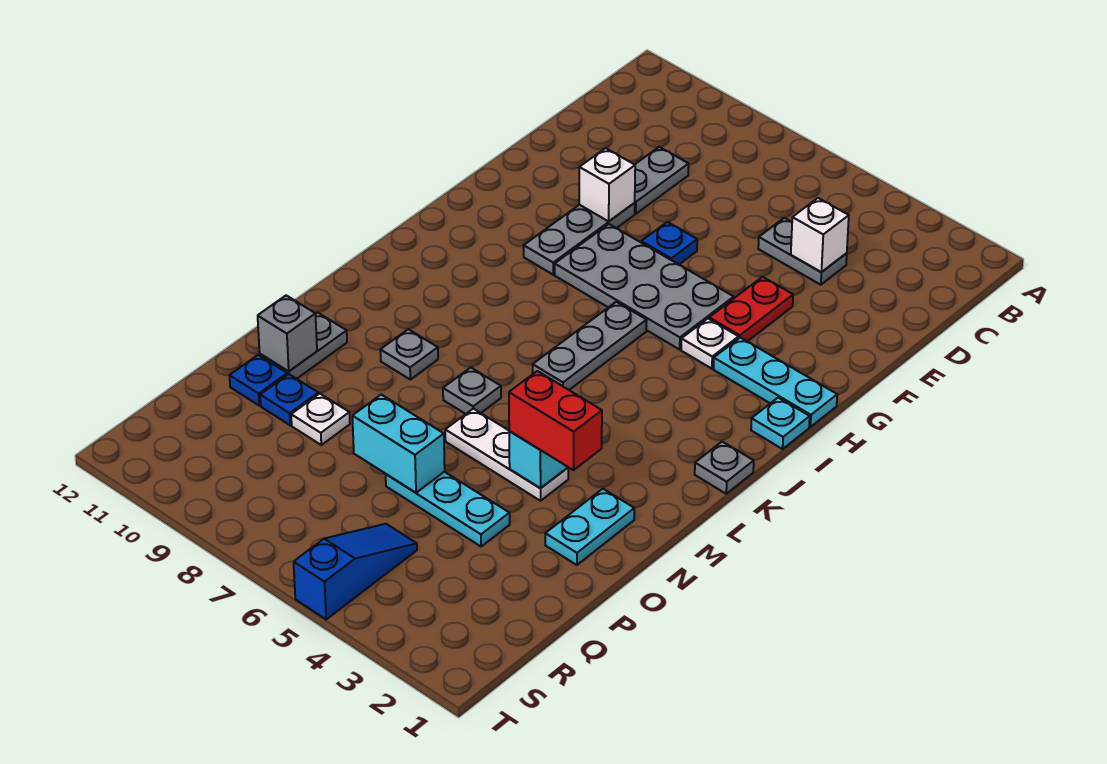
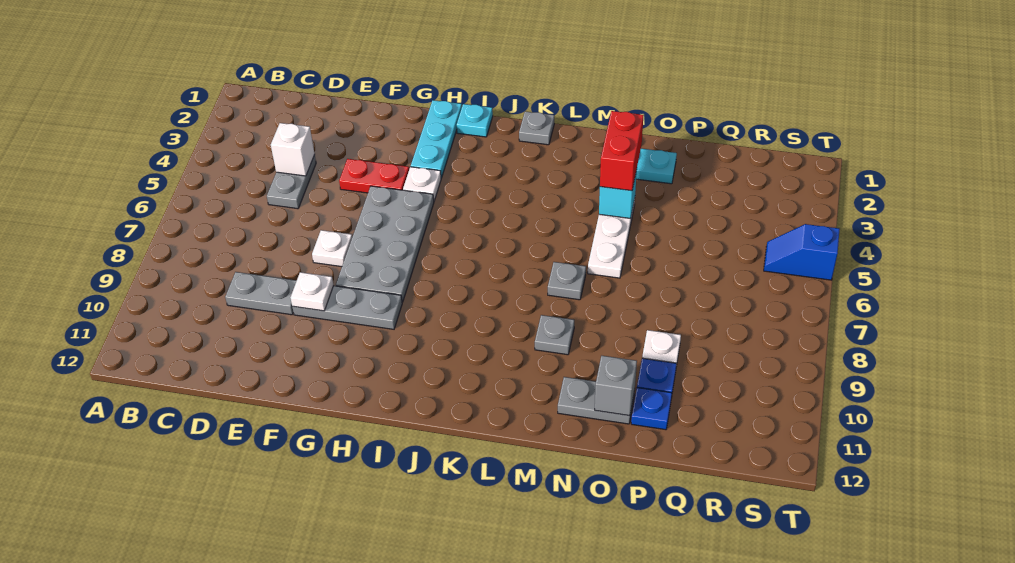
blue 1x1 plate [641,222,697,264] -> white 1x1 plate [312,230,352,267]
white 1x1 brick [579,148,635,221] -> white 1x1 plate [291,272,334,311]
grey 1x3 plate [533,302,647,390] -> none
cyan 1x3 plate [386,472,510,546] -> none
cyan 1x2 brick [352,395,445,493] -> none
blue 1x3 slope [294,524,417,619] -> blue 1x2 slope [764,224,840,280]

